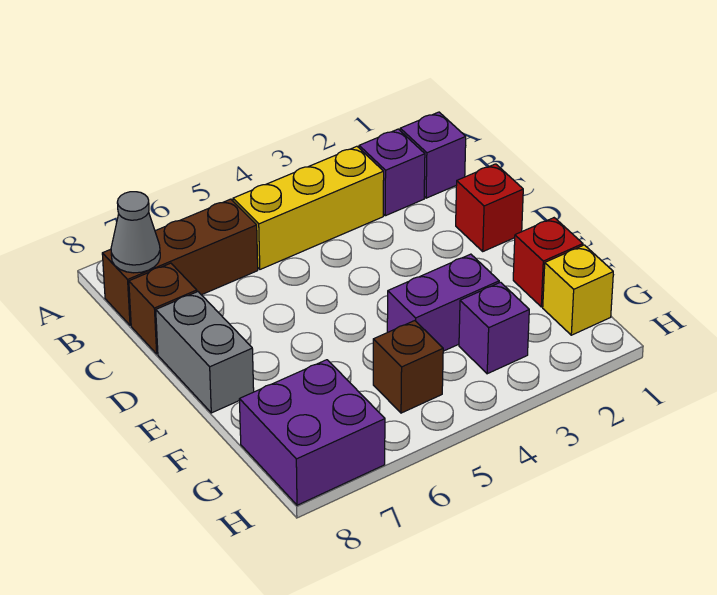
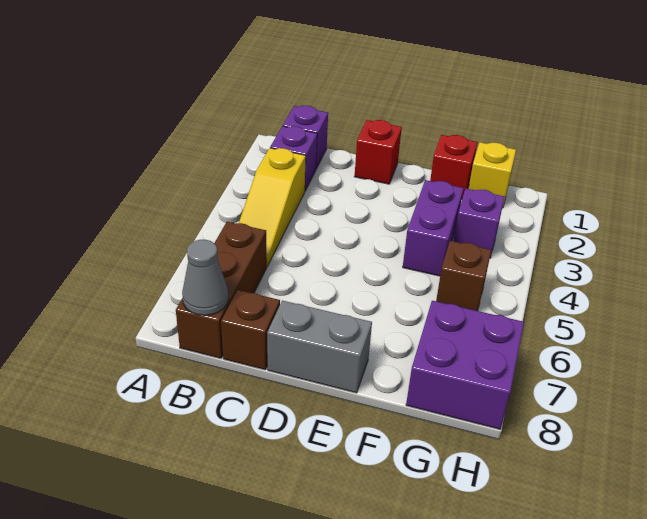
yellow 1x3 brick [233,146,384,269] -> yellow 1x3 slope [239,148,306,266]

